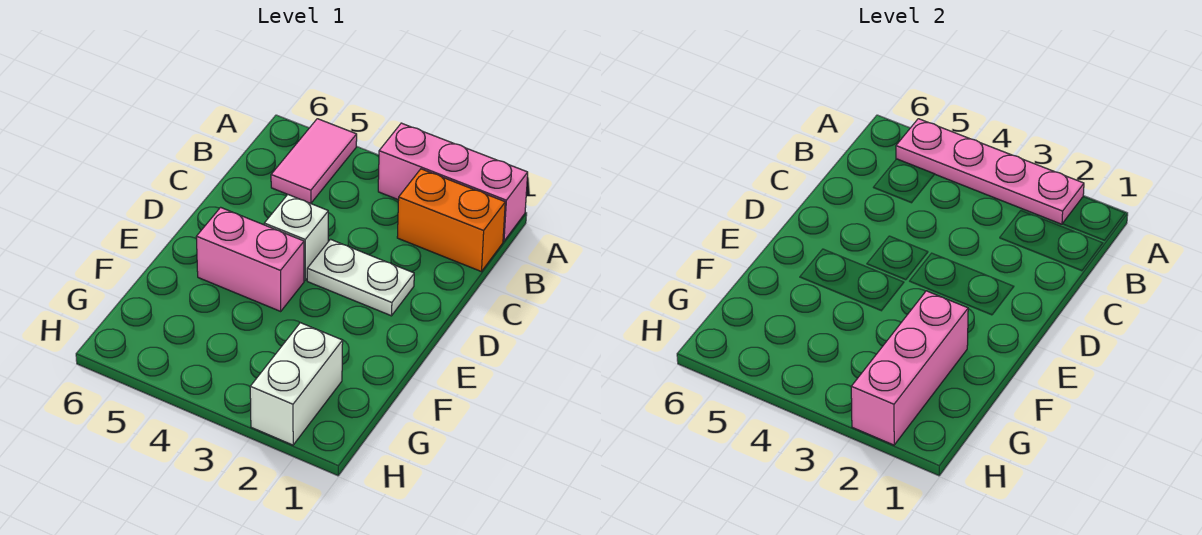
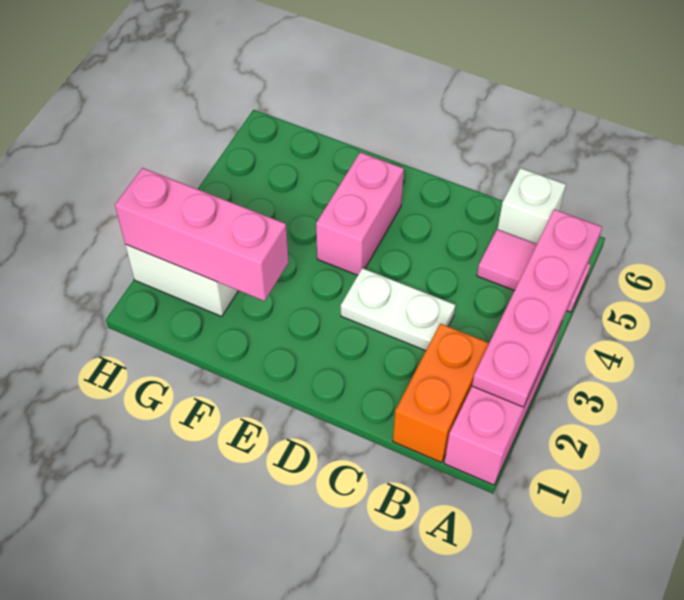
white 1x2 plate [307,239,414,316] -> white 1x2 plate turned to [341,268,455,351]
white 1x1 brick [264,195,328,280] -> white 1x1 brick moved to [498,168,566,244]

